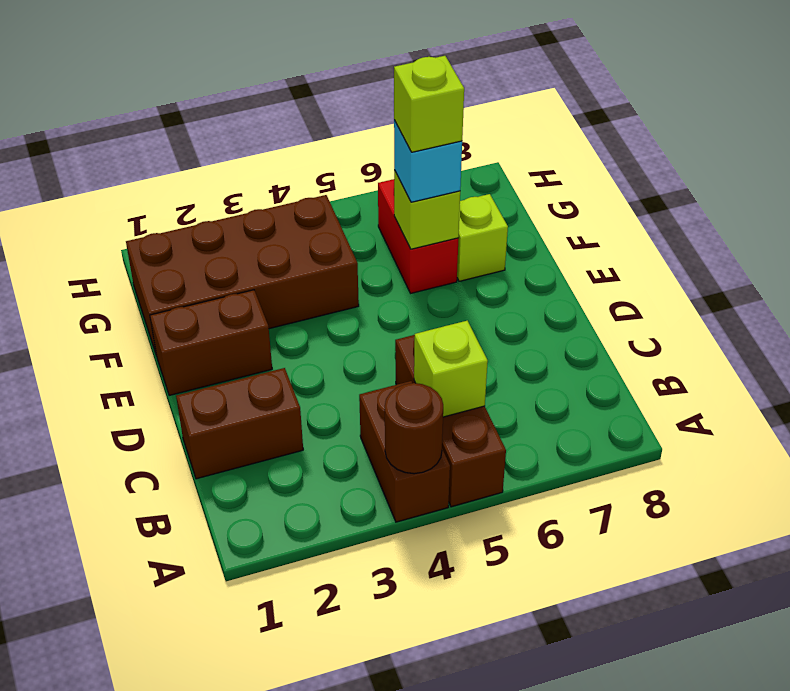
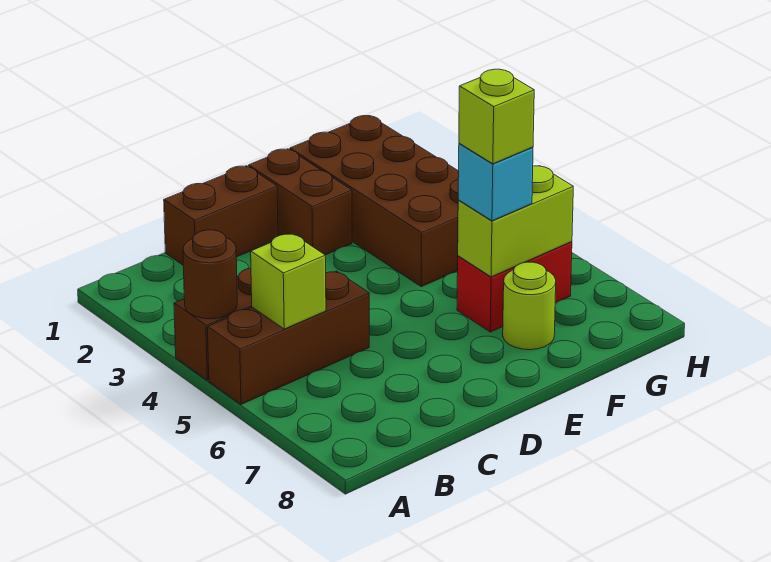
brown 1x2 brick [176,368,303,479] -> brown 1x2 brick turned to [164,166,278,265]
lime 1x1 brick [394,170,460,249] -> lime 1x2 brick [458,166,573,277]
lime 1x1 brick [457,194,508,281] -> lime 1x1 round brick [503,262,556,350]

